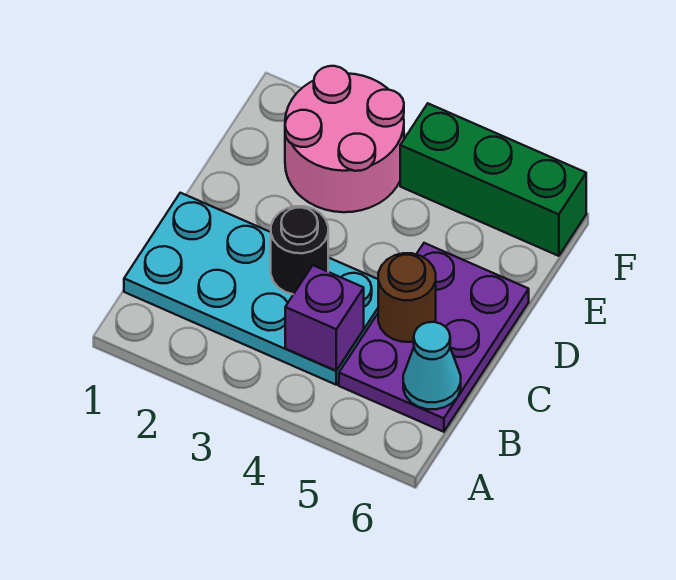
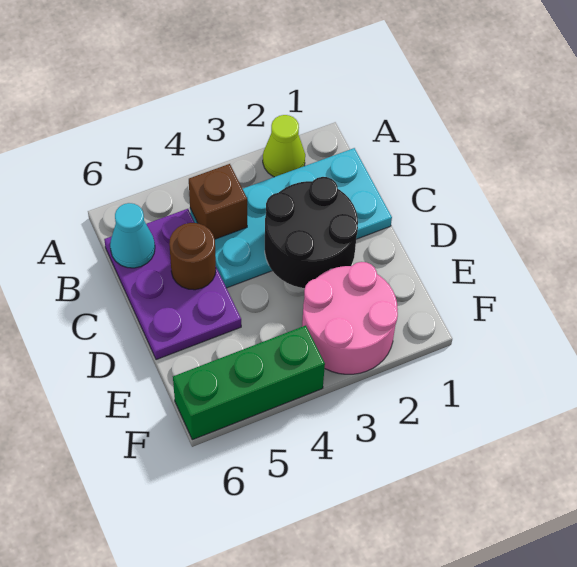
none -> lime 1x1 cone [263,115,305,177]
purple 1x1 brick [285,265,364,371] -> brown 1x1 brick [189,164,247,239]
black 1x1 round brick [271,206,328,294] -> black 2x2 round brick [265,177,358,288]

